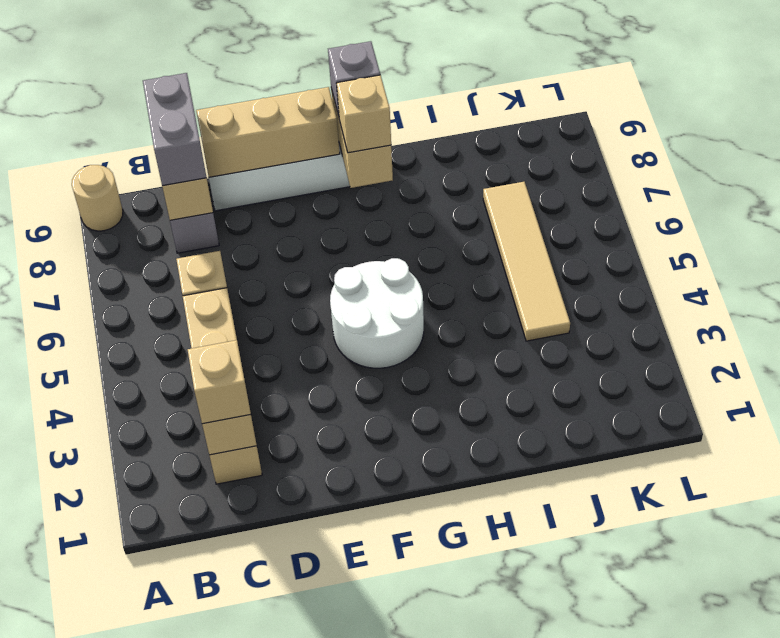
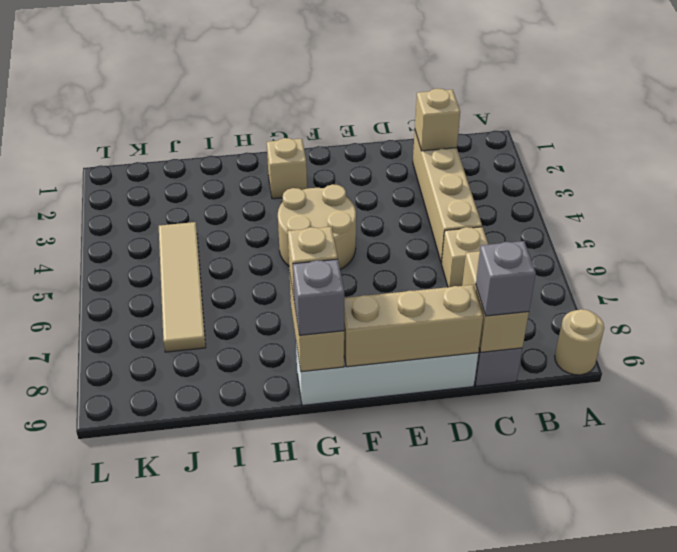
tan 1x1 brick [188,340,251,424] -> tan 1x1 brick moved to [267,138,307,199]
grey 1x2 brick [143,73,207,186] -> grey 1x1 brick [476,241,536,316]
white 2x2 round brick [330,258,424,368] -> tan 2x2 round brick [278,184,356,270]

